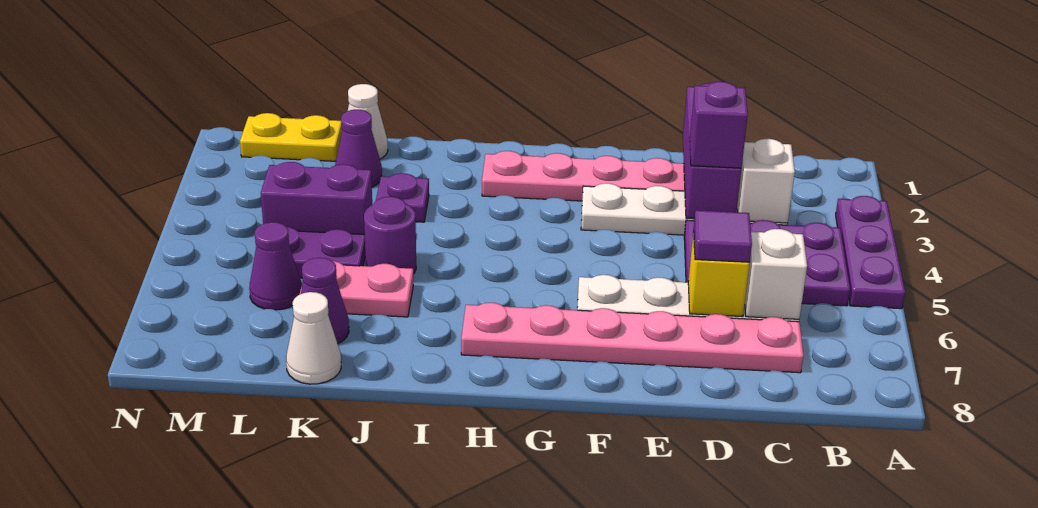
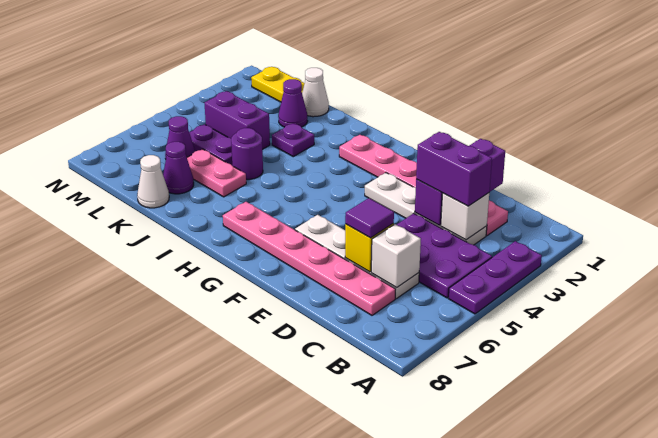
purple 1x1 brick [690,82,748,168] -> purple 1x2 brick [416,132,492,206]

